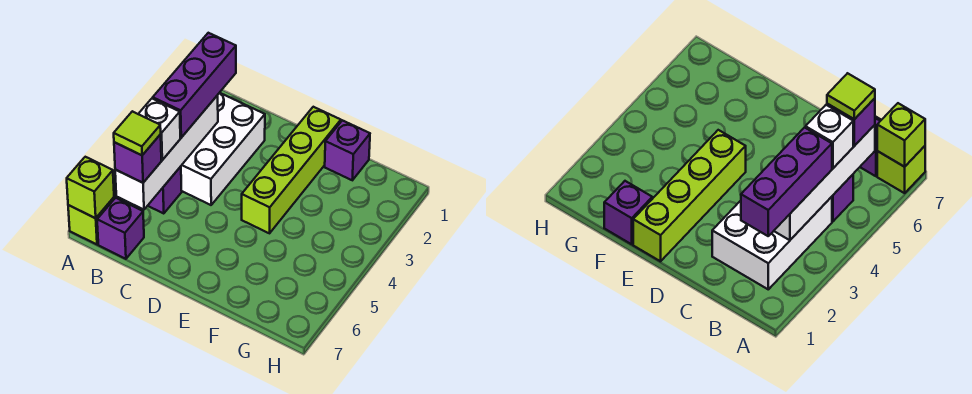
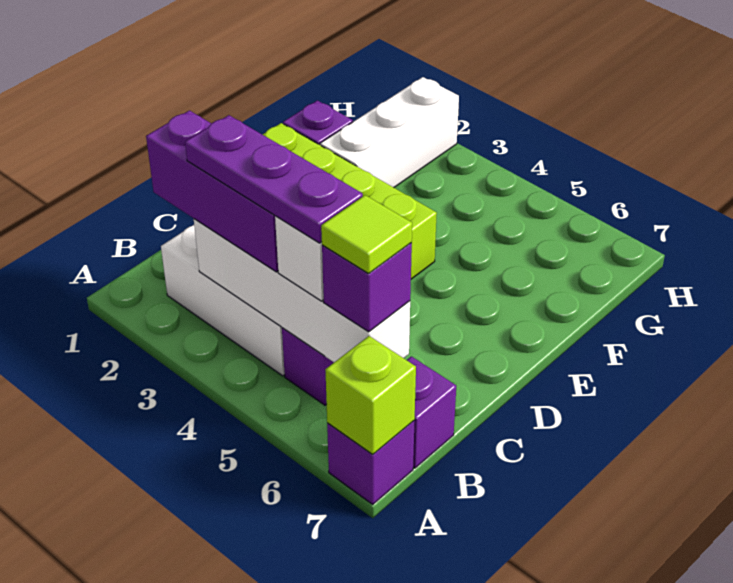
lime 1x1 brick [68,197,114,244] -> purple 1x1 brick [327,421,415,504]
none -> purple 1x3 plate [185,115,363,243]
none -> white 1x3 brick [320,77,459,188]

